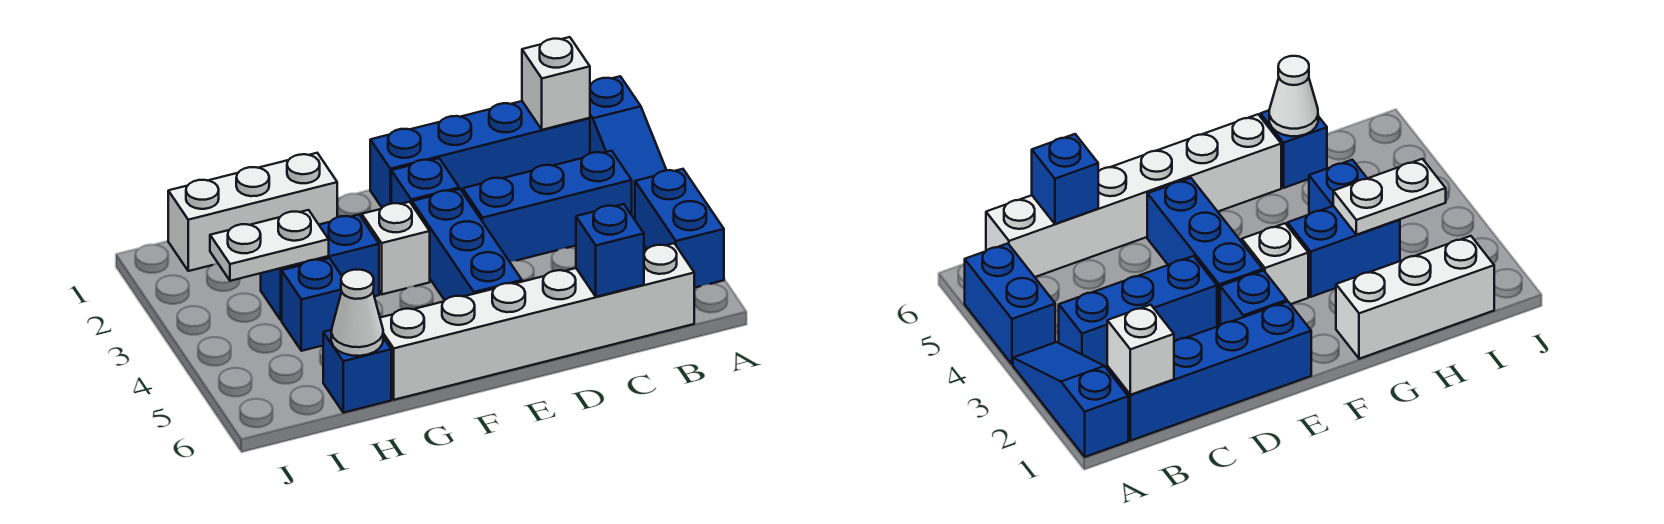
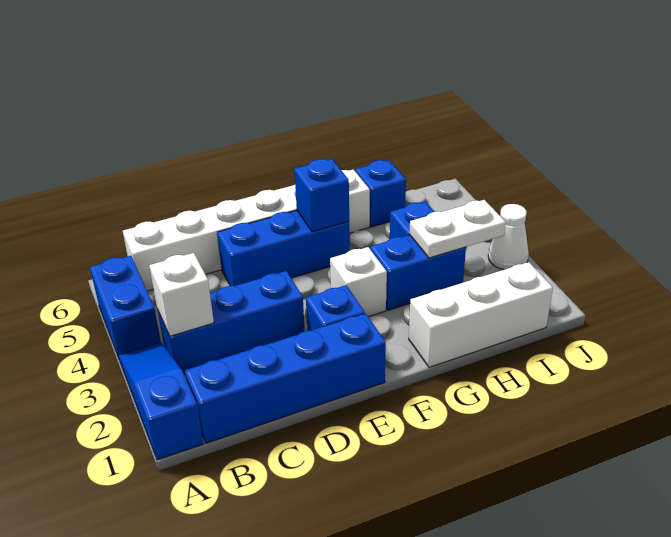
white 1x1 brick [522,37,590,130] -> white 1x1 brick moved to [149,253,214,336]
blue 1x1 brick [576,204,644,297] -> blue 1x1 brick moved to [294,159,349,232]
blue 1x3 brick [412,189,522,300] -> blue 1x3 brick turned to [217,210,350,286]
white 1x1 cone [331,270,383,356] -> white 1x1 cone moved to [488,204,529,270]

